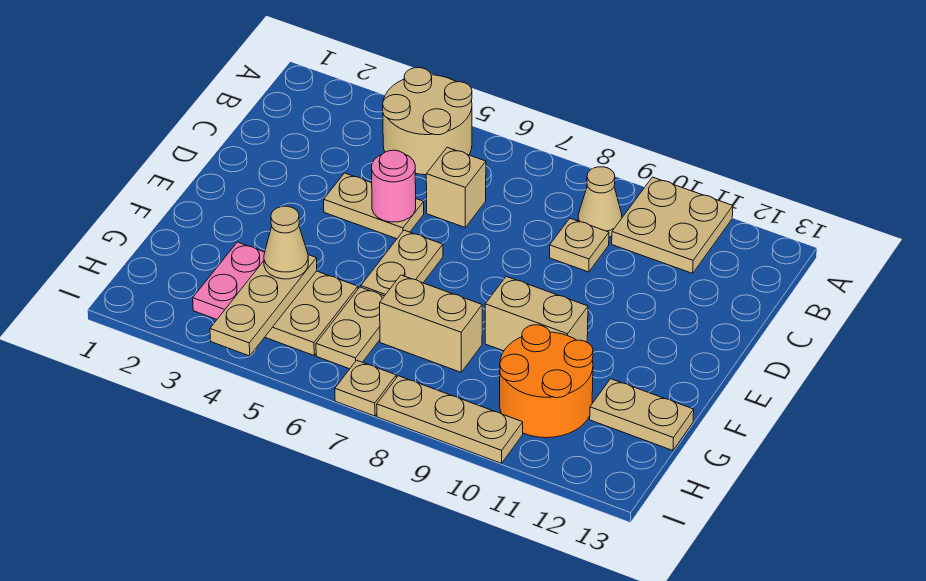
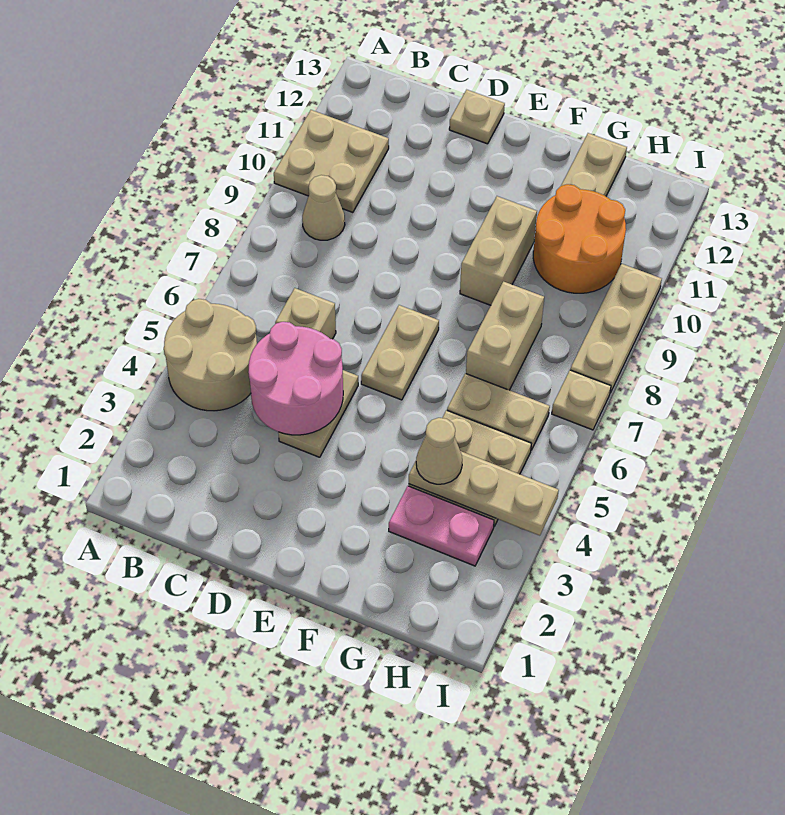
tan 1x1 plate [549,218,609,272] -> tan 1x1 plate moved to [449,90,505,144]
pink 1x1 round brick [372,150,416,222] -> pink 2x2 round brick [248,322,343,435]
tan 1x2 plate [361,230,443,296] -> tan 1x2 plate turned to [361,305,439,400]

